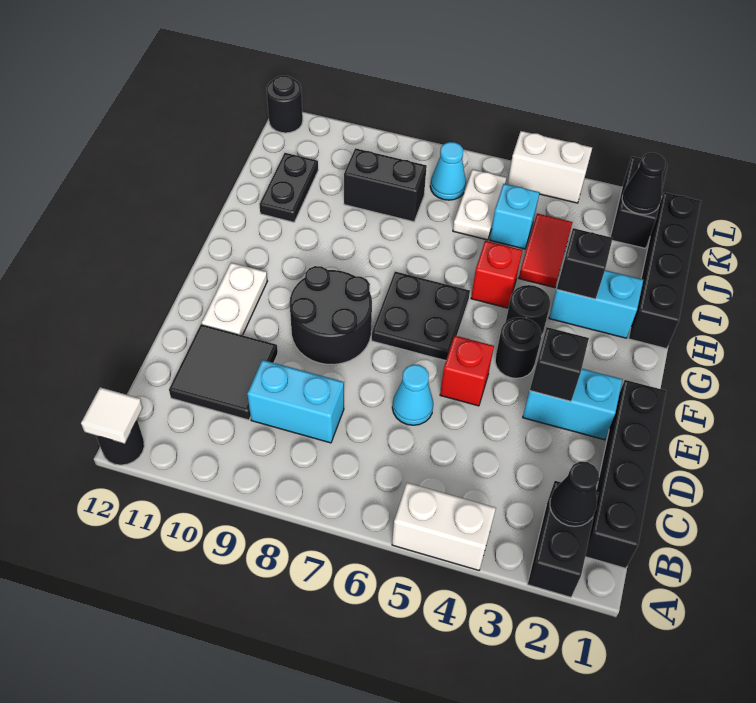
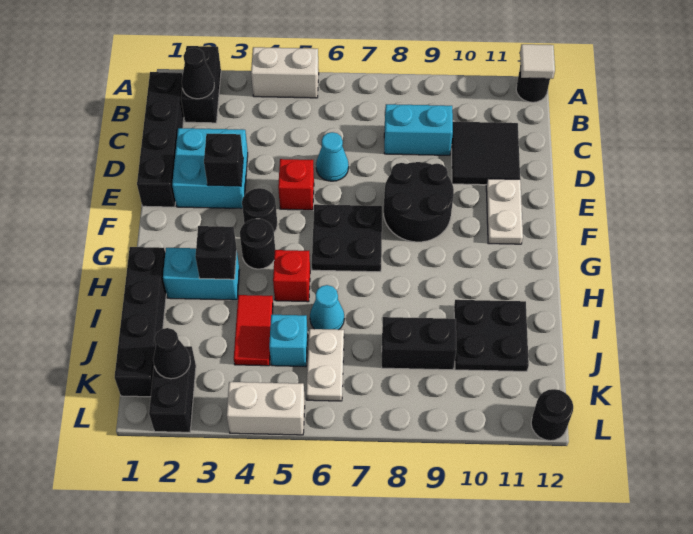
cyan 1x2 brick [523,369,623,440] -> cyan 2x2 brick [172,128,248,209]
black 1x2 plate [259,153,318,222] -> black 2x2 plate [454,300,529,371]
cyan 1x1 cone [430,142,466,200] -> cyan 1x1 cone moved to [310,285,344,330]

